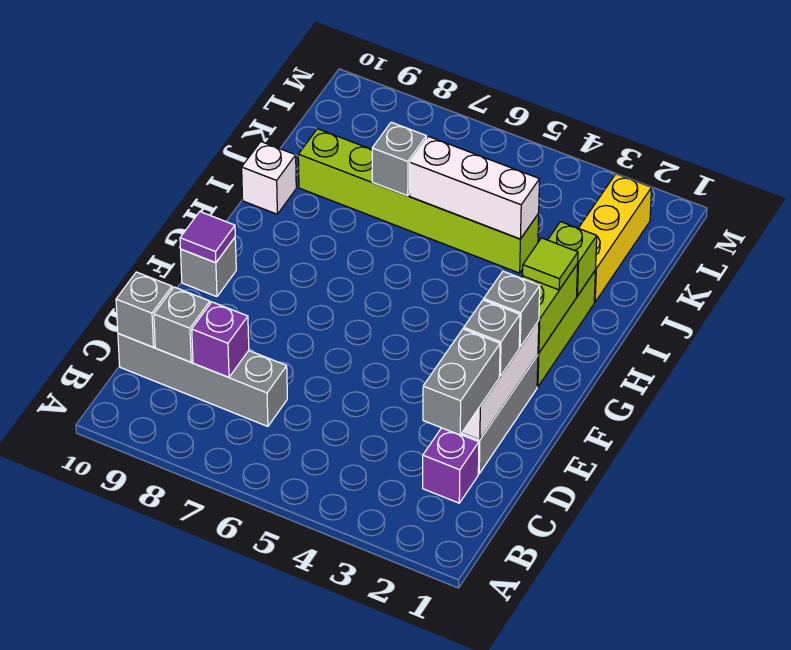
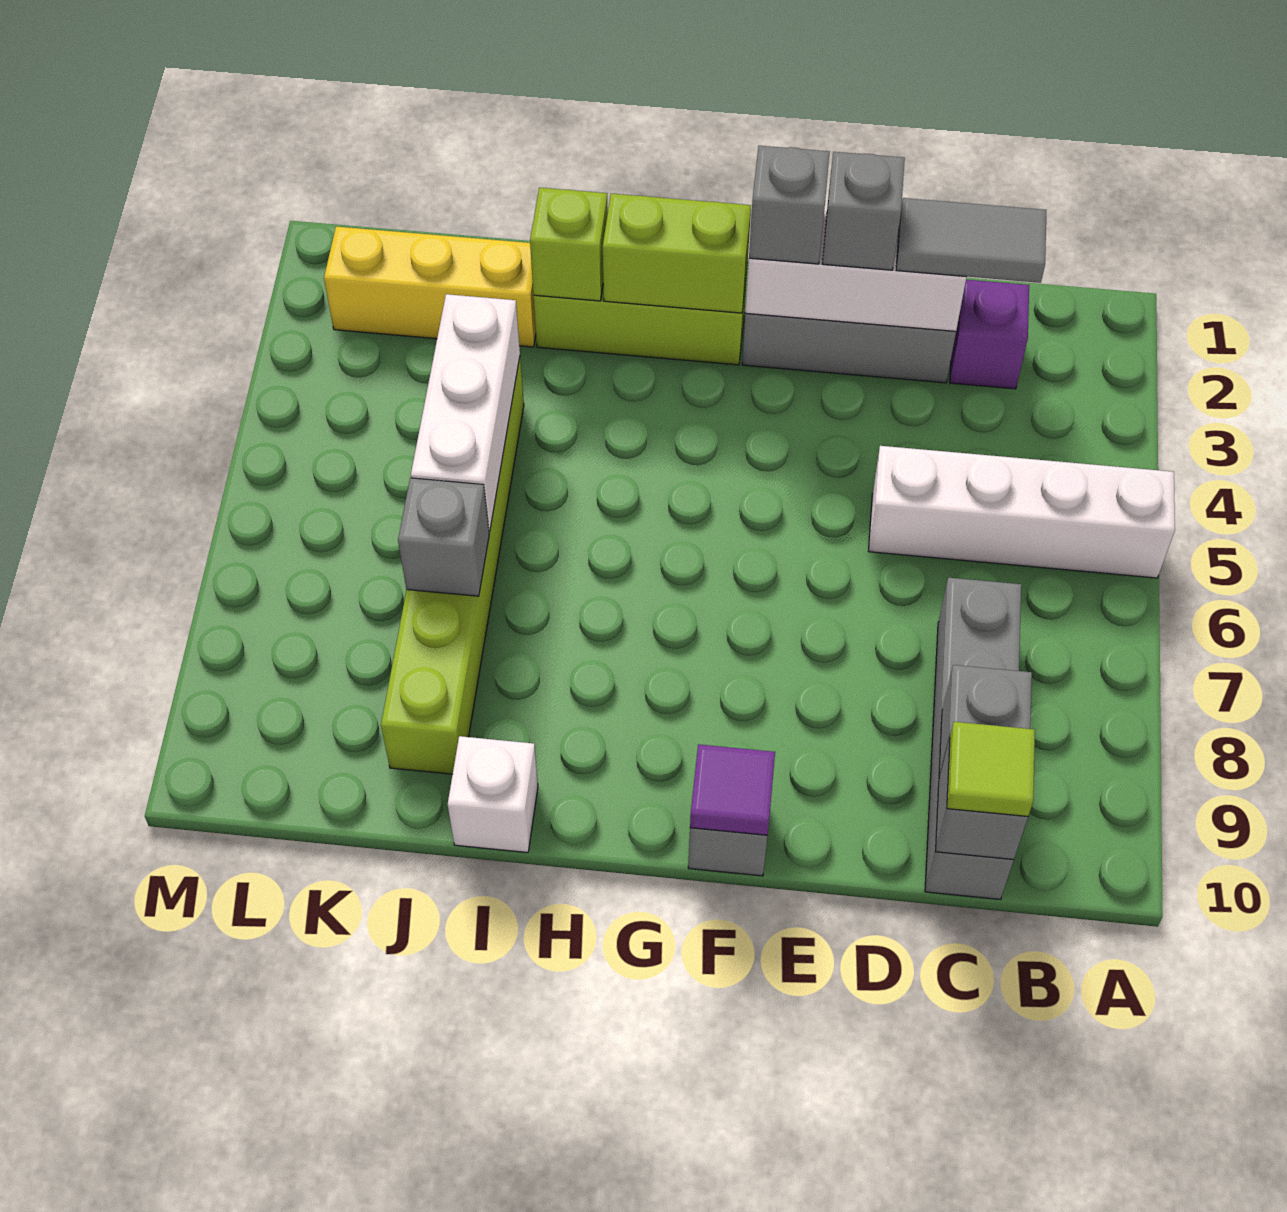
none -> white 1x4 brick [869,446,1175,578]
grey 1x2 brick [423,329,500,435] -> grey 1x2 tile [896,198,1046,283]
purple 1x1 brick [192,302,249,377] -> none
lime 1x1 tile [523,238,578,290] -> lime 1x1 tile moved to [947,722,1035,816]

